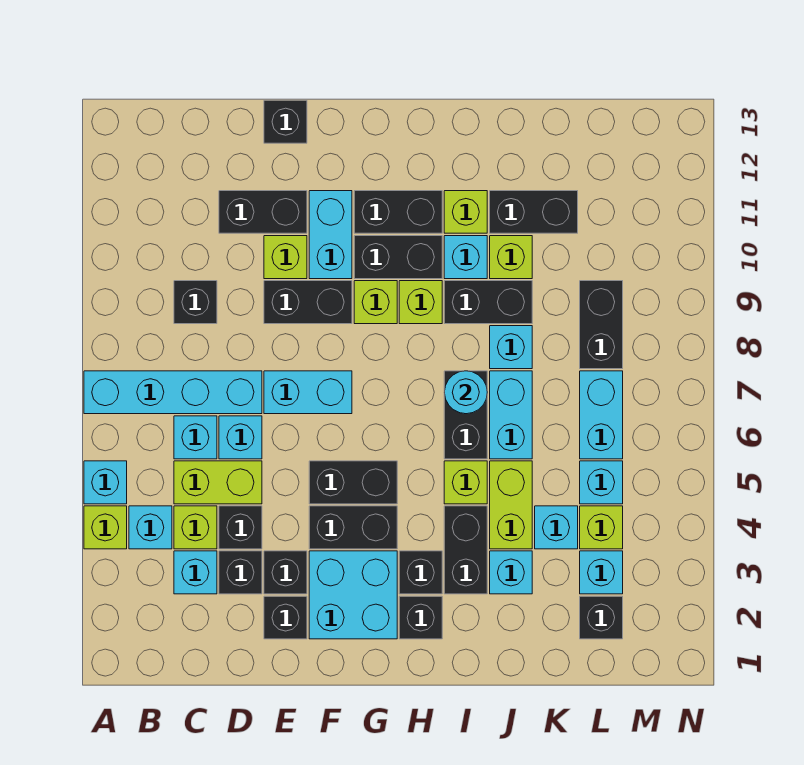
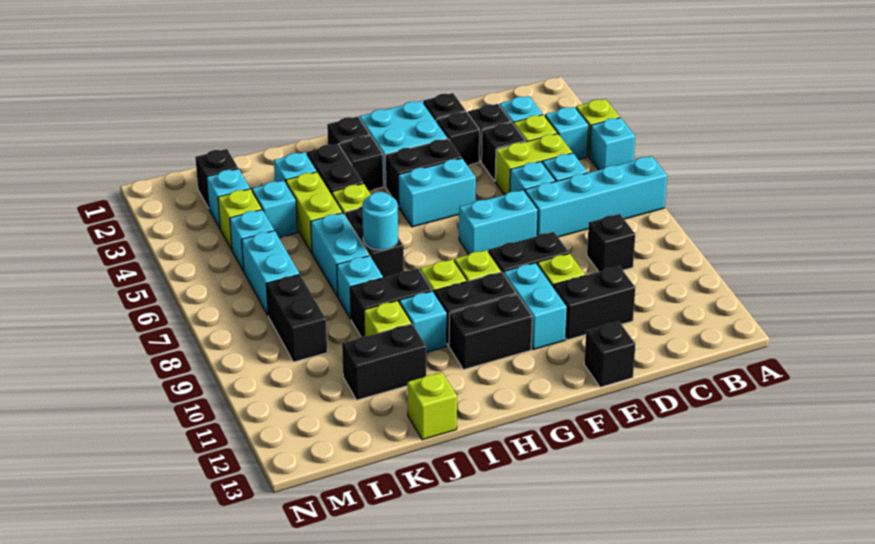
black 1x2 brick [309,461,397,504] -> cyan 1x2 brick [398,158,476,227]
lime 1x1 brick [444,191,487,233] -> lime 1x1 brick moved to [407,372,457,440]

